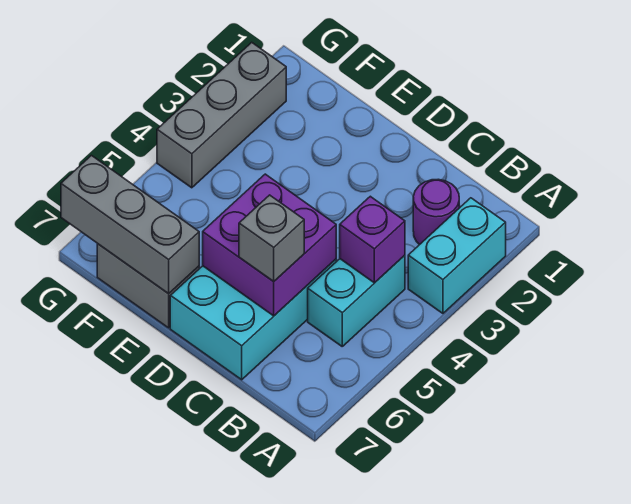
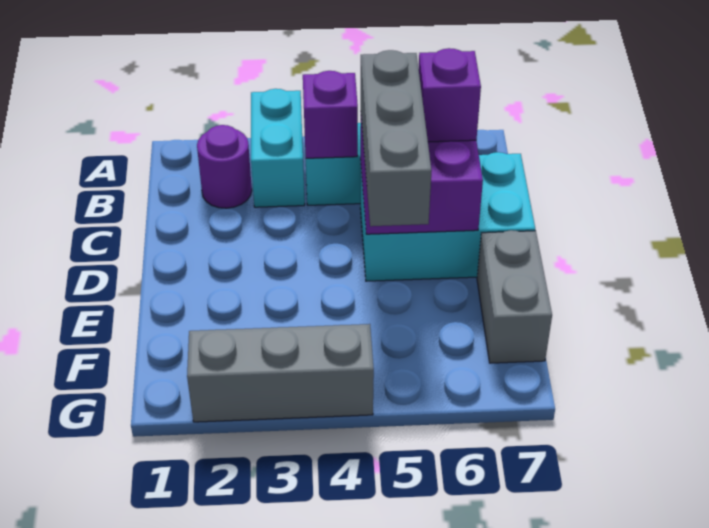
cyan 1x2 brick [408,198,506,313] -> cyan 1x2 brick turned to [251,89,305,207]
grey 1x1 brick [239,195,304,281] -> purple 1x1 brick [419,48,481,142]
grey 1x3 brick [61,156,199,294] -> grey 1x3 brick moved to [361,50,432,226]

